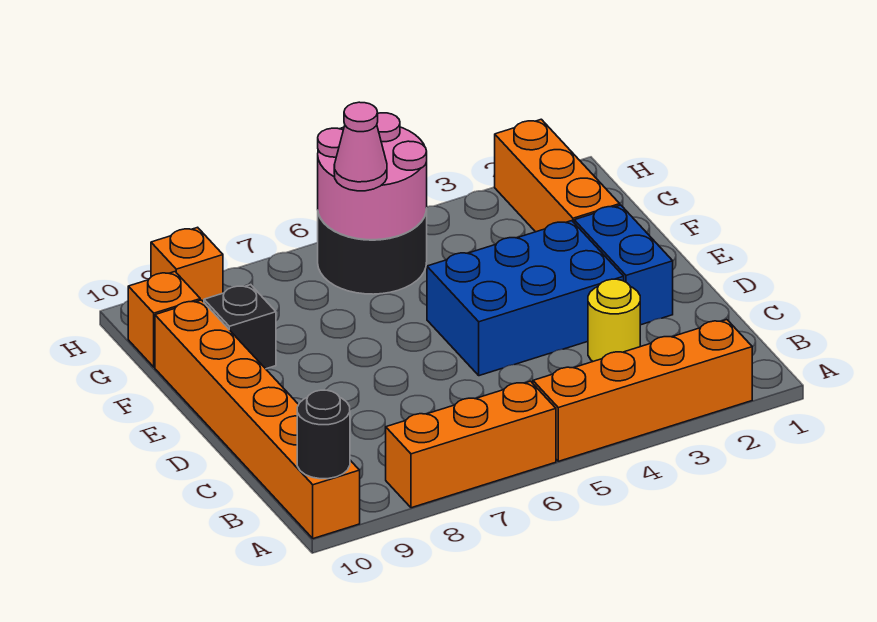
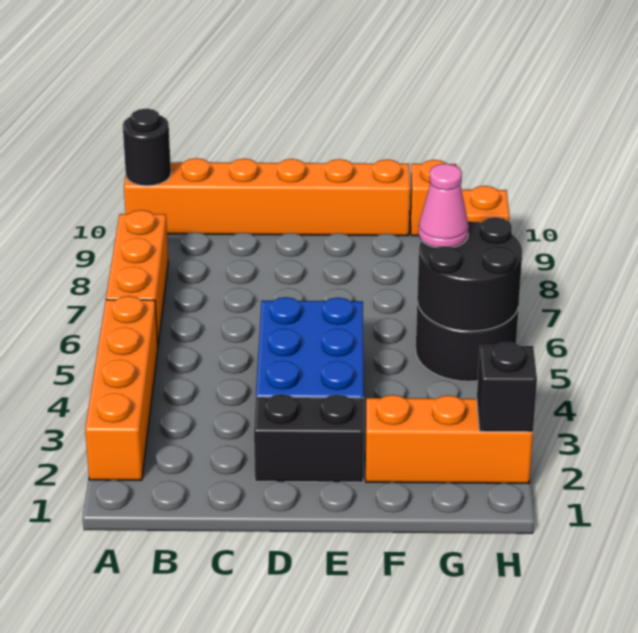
yellow 1x1 round brick [588,279,640,361] -> none
blue 1x2 brick [574,205,673,325] -> black 1x2 brick [254,394,364,482]
black 1x1 brick [204,285,276,369] -> black 1x1 brick moved to [477,342,537,432]
pink 2x2 round brick [318,113,427,240] -> black 2x2 round brick [417,217,522,331]

